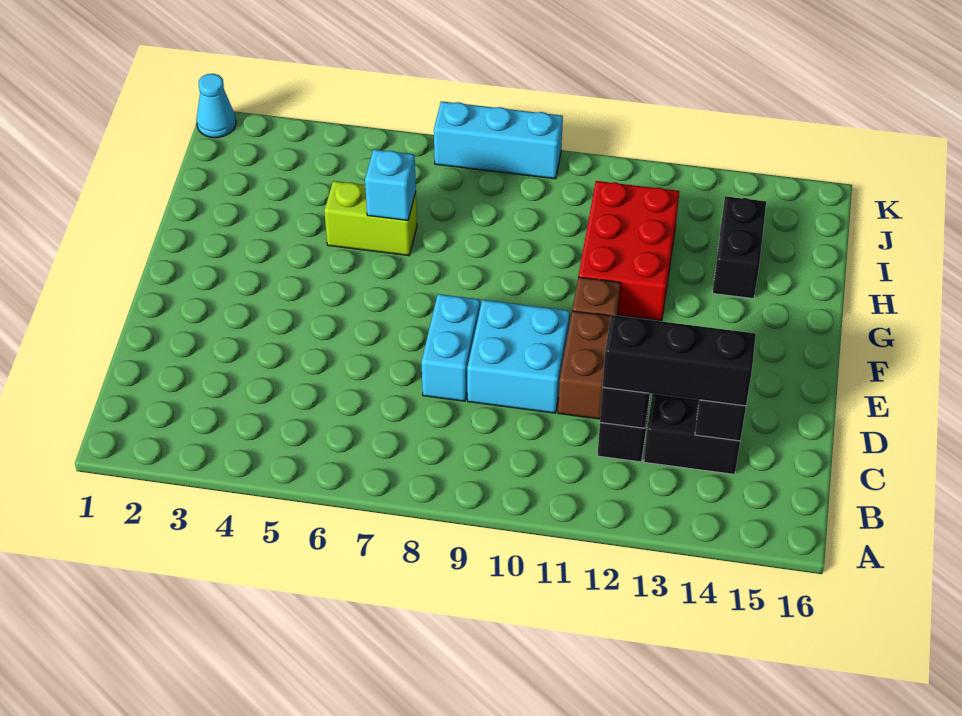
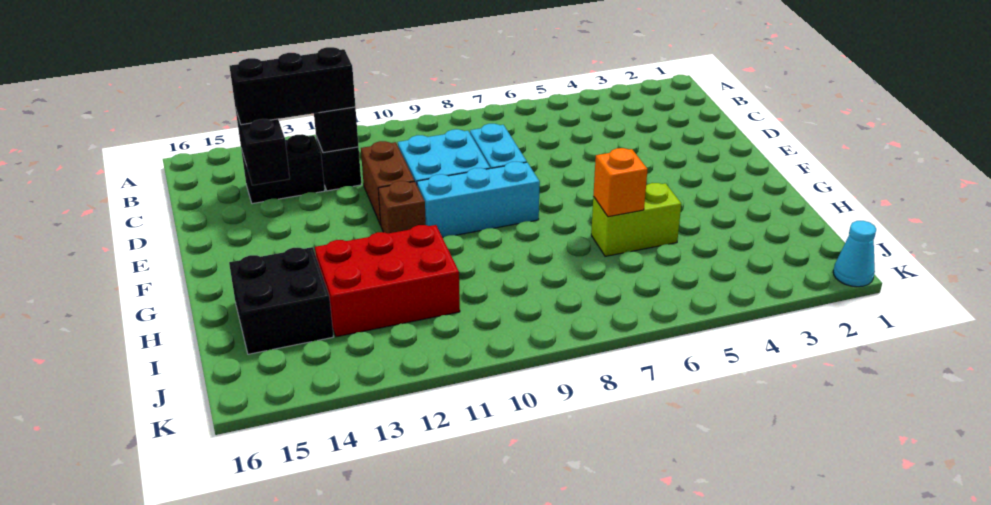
red 2x3 brick [578,181,680,321] -> red 2x3 brick turned to [315,225,460,337]
cyan 1x1 brick [365,149,416,221] -> orange 1x1 brick [593,148,648,217]
black 1x2 brick [713,196,766,299] -> black 2x2 brick [229,247,334,354]
cyan 1x3 brick [434,101,563,179] -> cyan 1x3 brick moved to [417,162,540,238]

